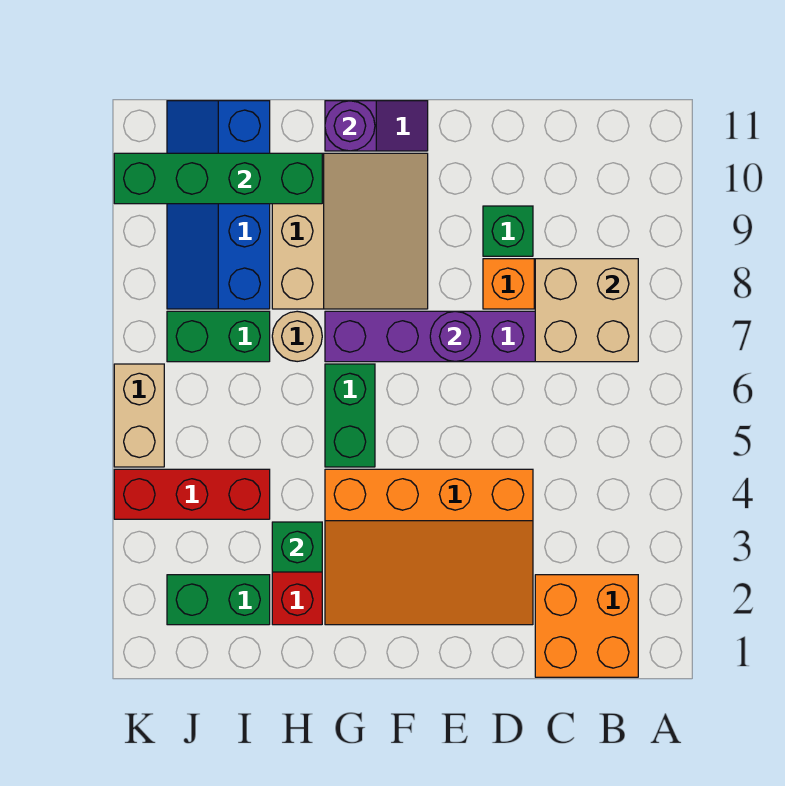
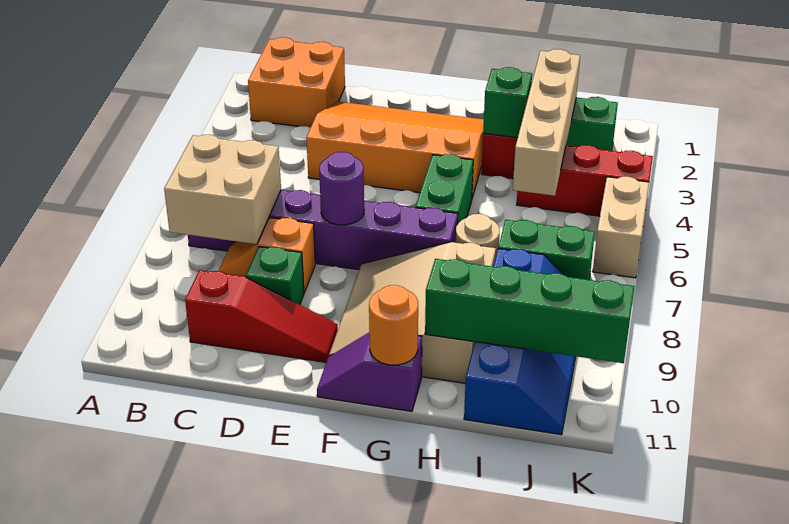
none -> red 1x3 slope [185,270,338,362]
purple 1x1 round brick [325,101,375,151] -> orange 1x1 round brick [369,285,418,365]
none -> tan 1x4 brick [513,49,580,196]

